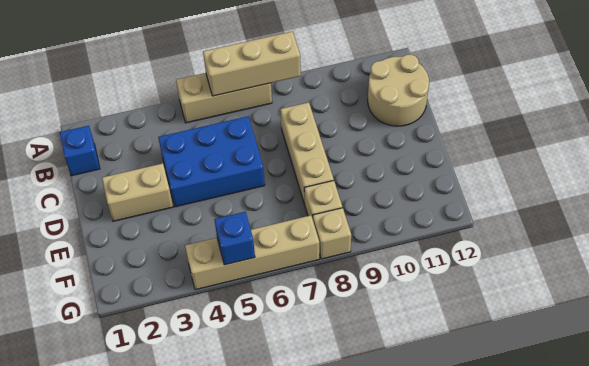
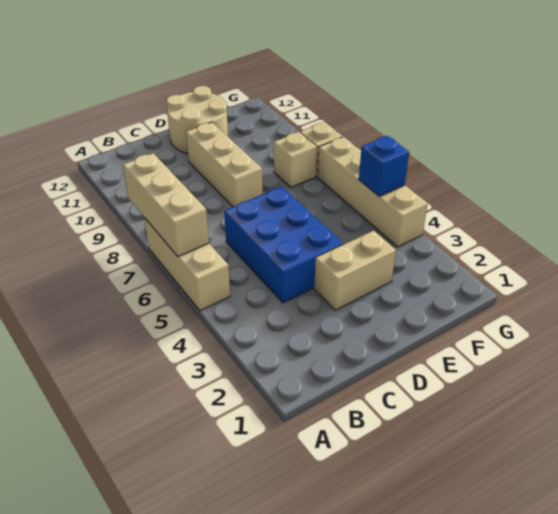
blue 1x1 brick [60,126,100,176] -> none
tan 2x2 round brick [368,54,429,126] -> tan 2x2 round brick moved to [166,86,228,154]
tan 1x3 brick [280,102,334,204] -> tan 1x3 brick turned to [186,122,263,207]
tan 1x2 brick [102,163,173,221] -> tan 1x2 brick turned to [314,231,396,310]

